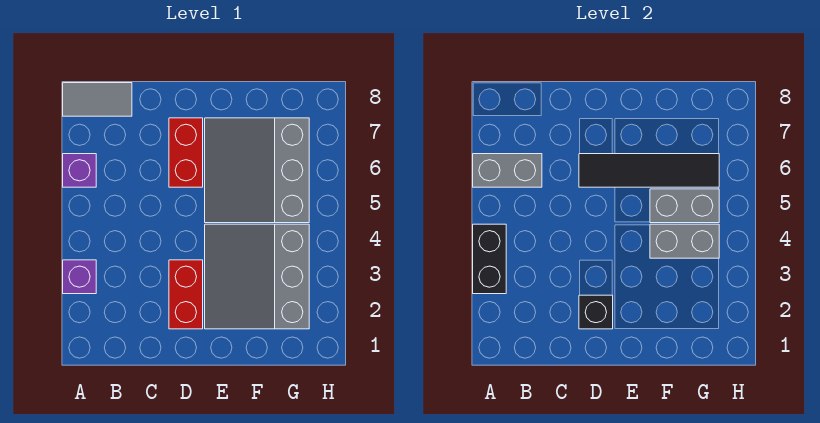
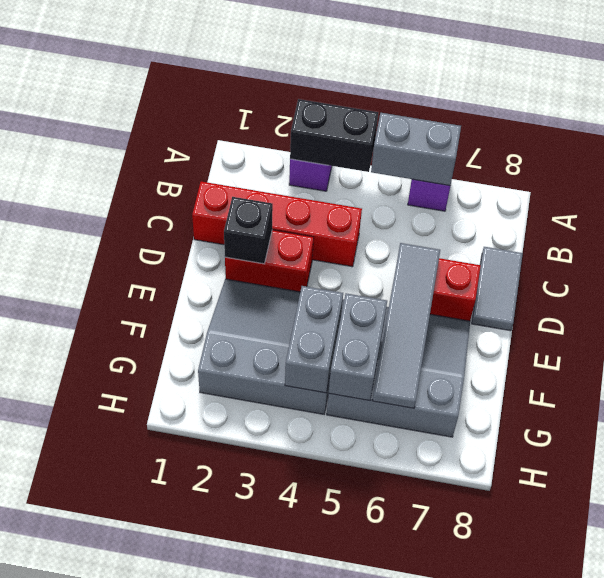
grey 1x2 brick [473,154,542,187] -> grey 1x2 brick turned to [371,113,461,186]
grey 1x2 tile [63,83,132,116] -> grey 1x2 tile moved to [472,247,523,331]
none -> red 1x4 brick [192,182,362,267]
black 1x4 tile [579,154,719,187] -> grey 1x4 tile [372,243,440,408]

